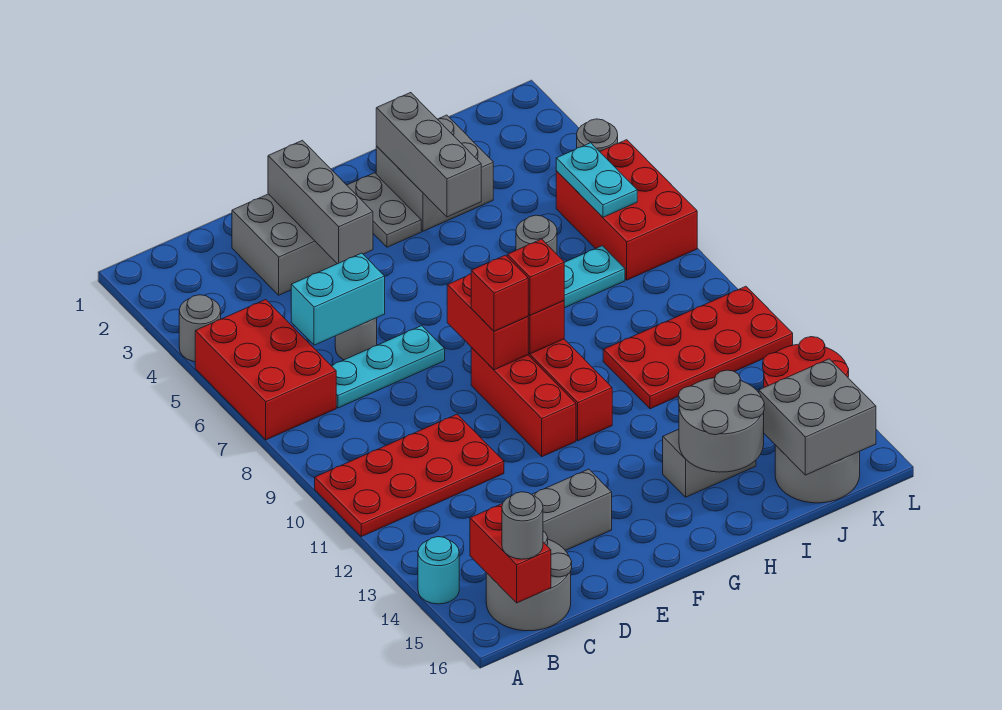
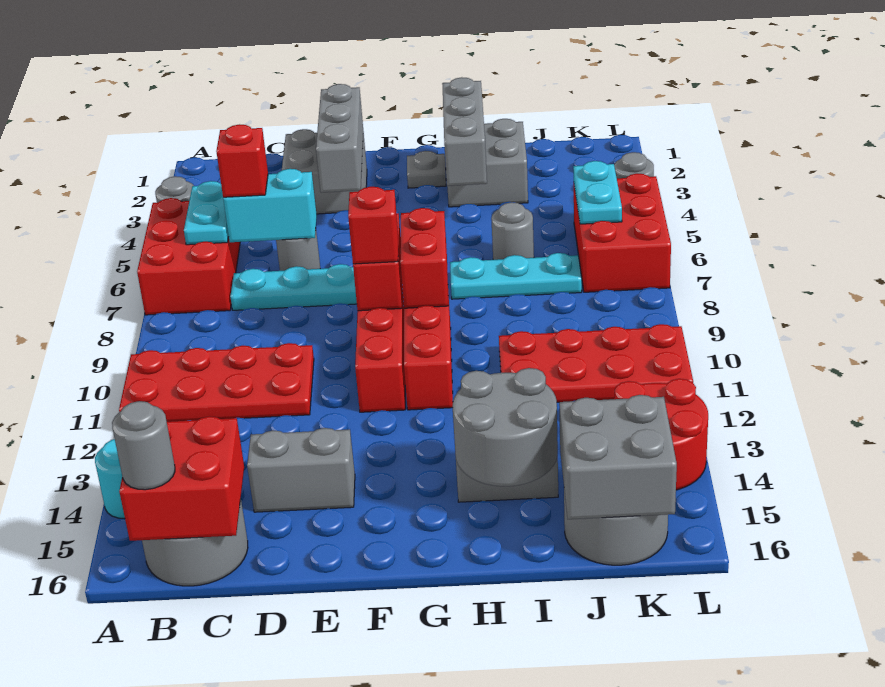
none -> cyan 1x2 plate [184,181,229,245]
red 1x2 brick [470,503,551,603] -> red 2x2 brick [119,416,244,541]
grey 1x2 plate [347,173,421,247] -> grey 1x1 plate [407,151,446,188]
red 1x1 brick [507,239,564,315] -> red 1x1 brick moved to [216,124,268,197]

